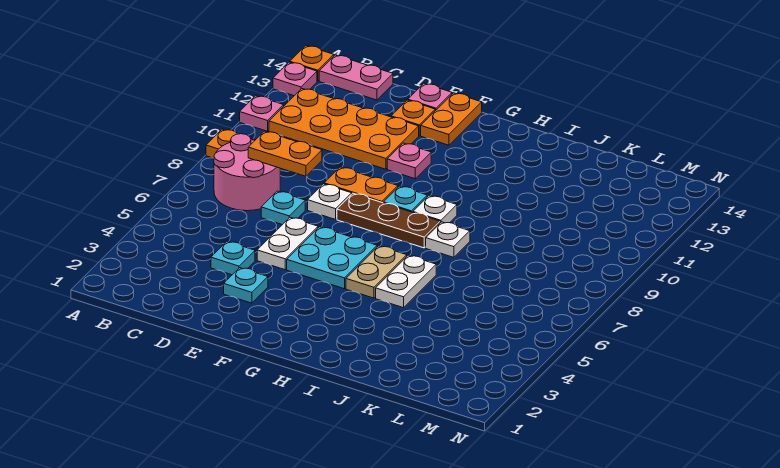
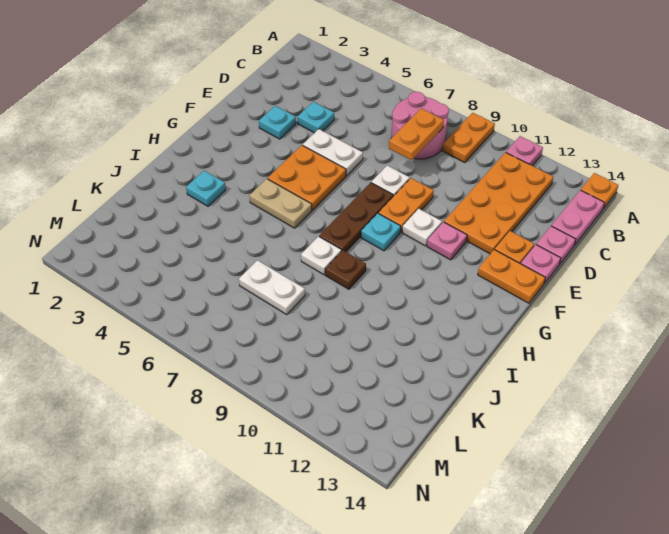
pink 1x1 plate [273,62,317,96] -> pink 1x1 plate moved to [536,226,576,263]
cyan 1x1 plate [261,191,305,225] -> cyan 1x1 plate moved to [186,171,226,206]
cyan 2x2 plate [287,227,377,289] -> orange 2x2 plate [268,145,346,210]
white 1x1 plate [413,196,457,223] -> white 1x1 plate moved to [402,209,442,246]
white 1x2 plate [376,255,436,308] -> white 1x2 plate moved to [239,260,305,315]
none -> brown 1x1 plate [325,250,366,289]

